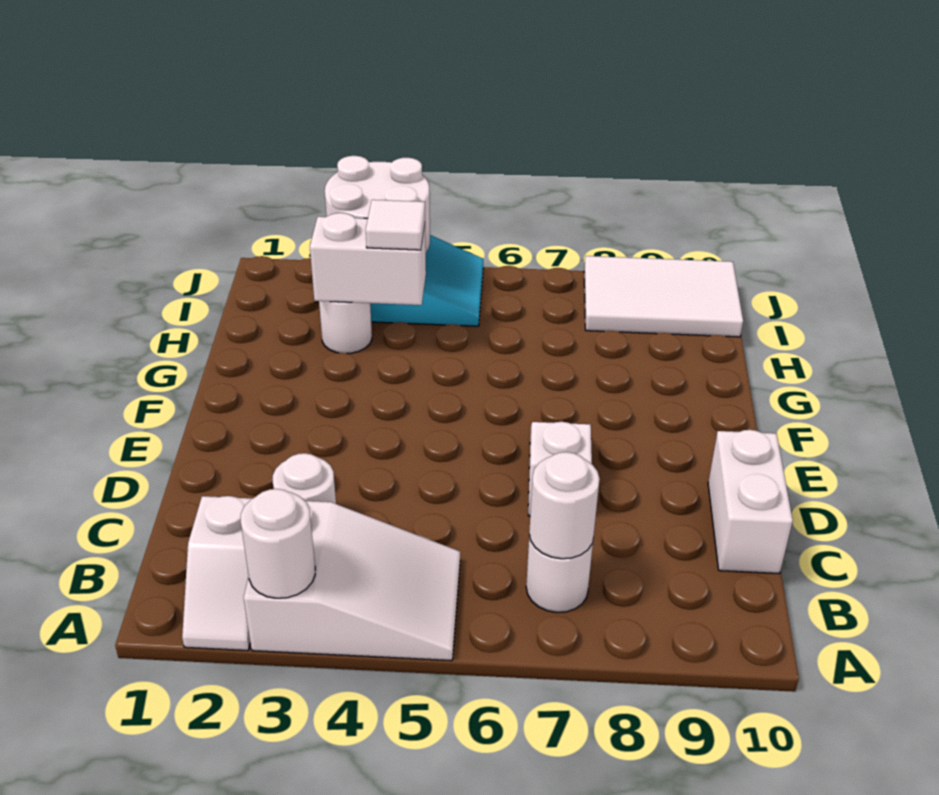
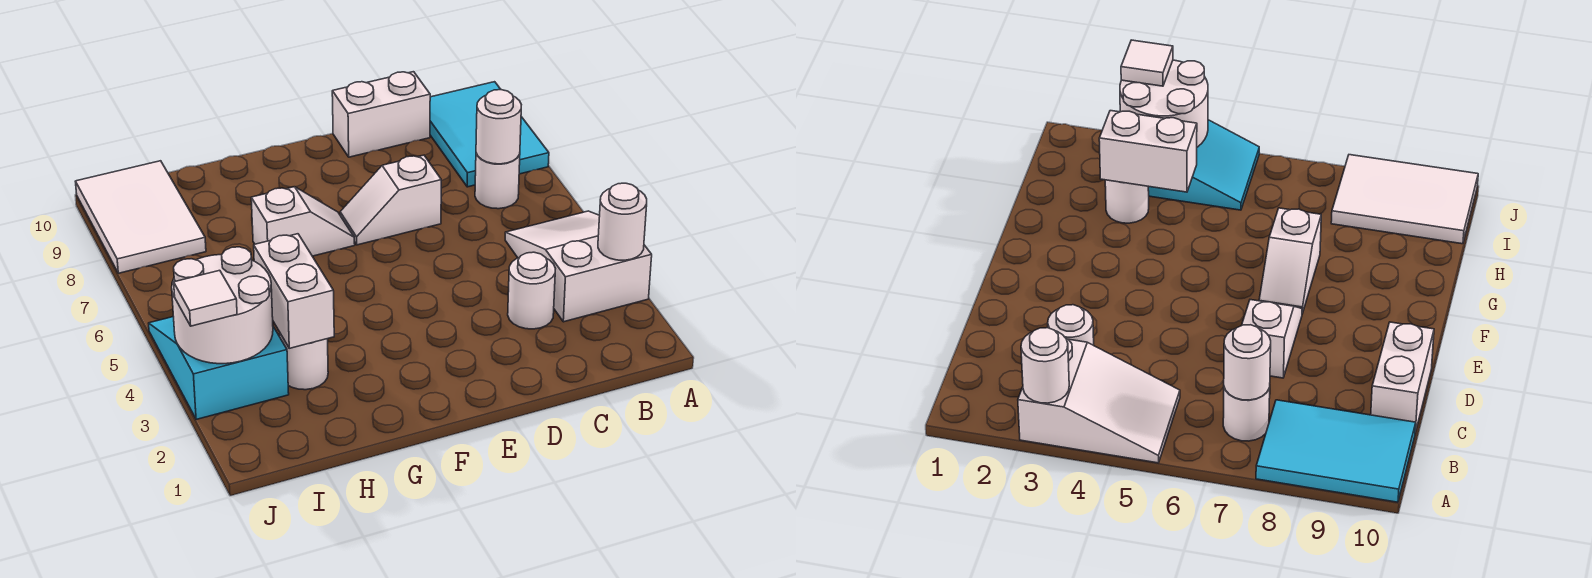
white 1x2 slope [182,496,252,651] -> white 1x2 slope moved to [251,187,355,256]
none -> cyan 2x3 tile [430,82,549,187]
white 1x1 tile [366,200,425,250] -> white 1x1 tile moved to [174,270,237,326]

